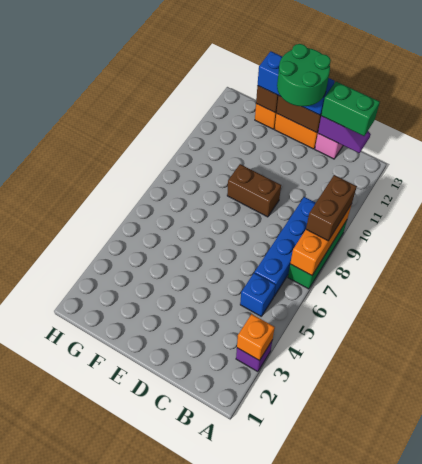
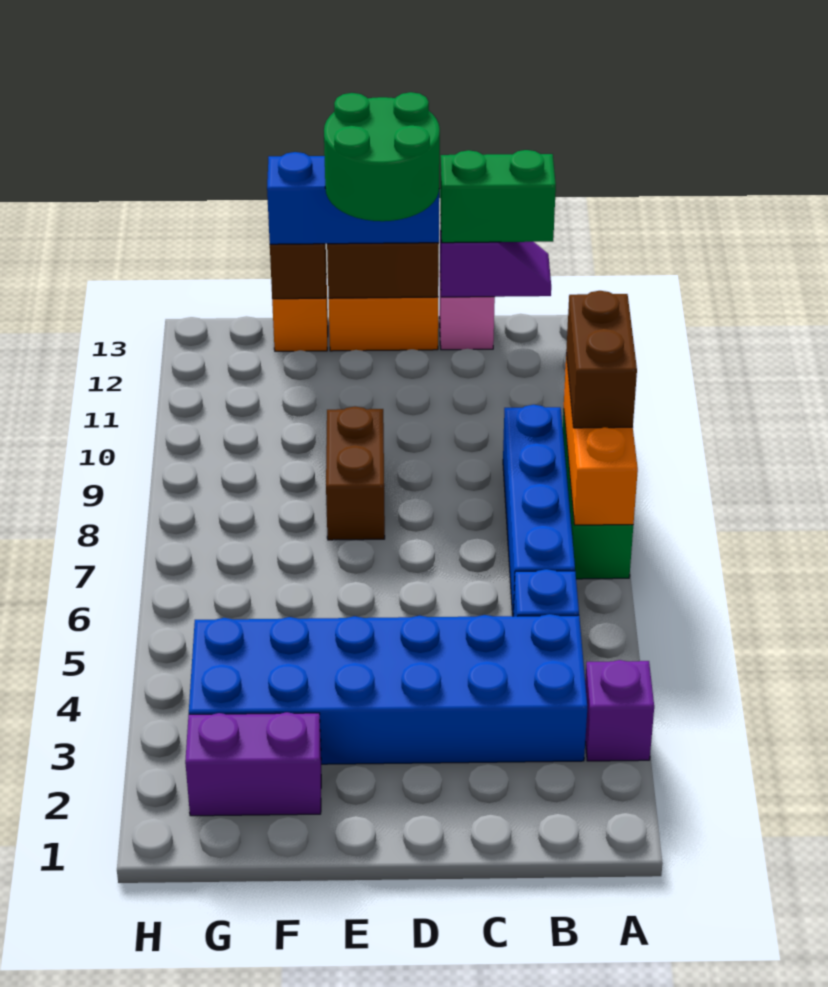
orange 1x1 brick [237,314,275,361] -> none
none -> blue 2x6 brick [189,614,587,764]
brown 1x2 brick [227,164,281,217] -> brown 1x2 brick turned to [326,407,385,540]
none -> purple 1x2 brick [185,712,321,816]

